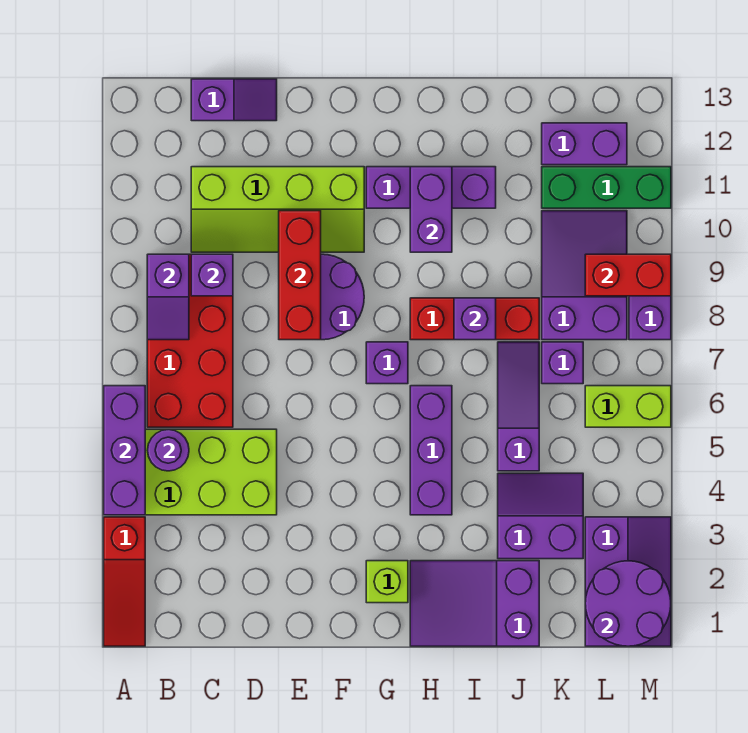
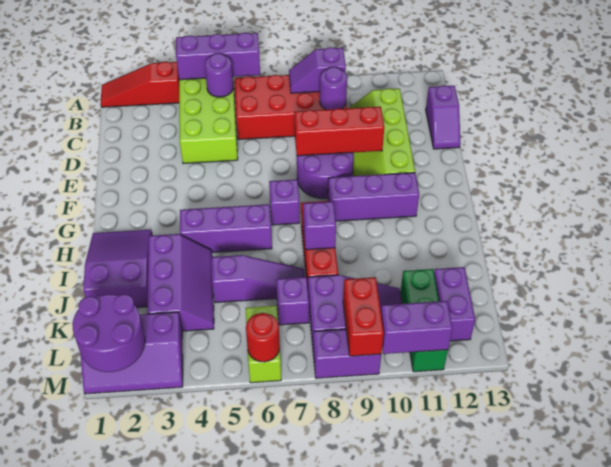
purple 1x1 brick [191,254,233,296] -> purple 1x1 round brick [320,67,347,110]
lime 1x1 brick [366,561,408,603] -> none
purple 1x3 brick [366,167,496,208] -> purple 1x3 brick turned to [328,173,419,221]
purple 1x2 brick [410,167,452,252] -> purple 1x2 brick moved to [381,301,453,354]
purple 2x2 slope [498,473,583,559] -> purple 2x3 slope [147,234,214,331]
none -> red 1x1 round brick [246,313,280,362]

